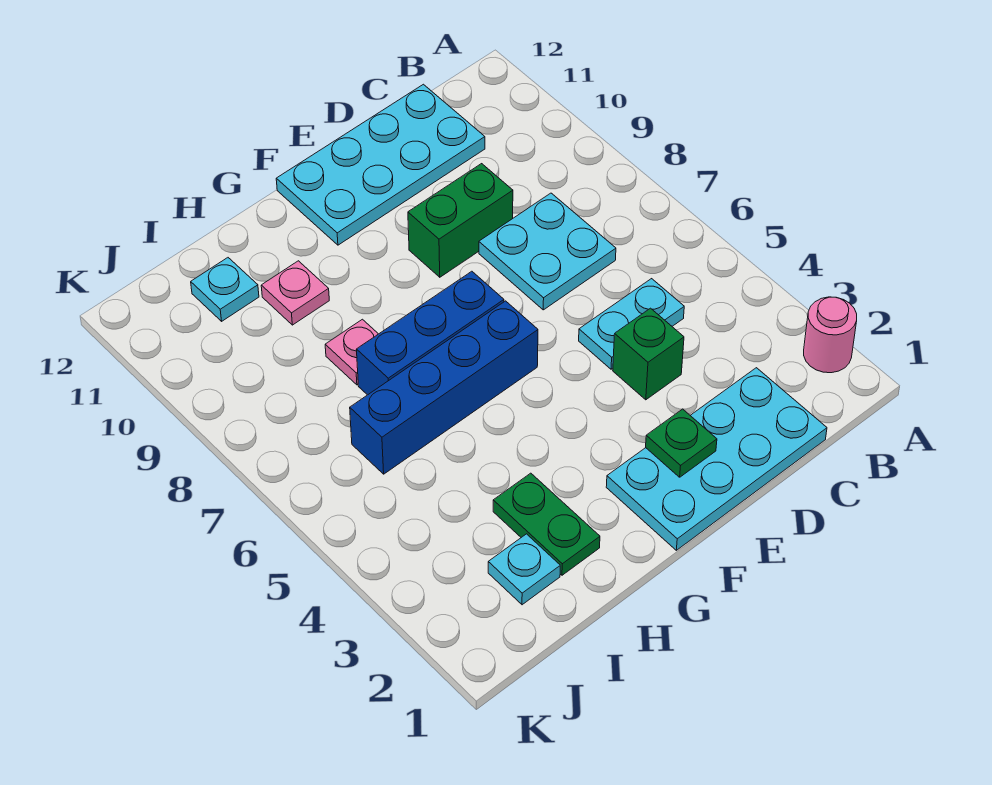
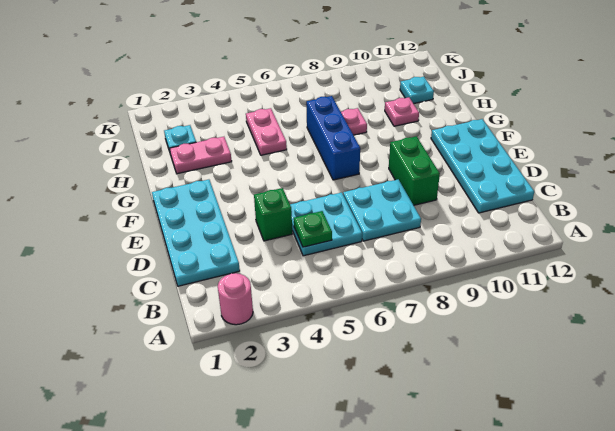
cyan 1x2 plate [579,279,684,369] -> cyan 2x2 plate [290,193,362,256]
green 1x1 plate [646,409,717,477] -> green 1x1 plate moved to [294,211,332,247]
blue 1x4 brick [350,301,538,474] -> none
green 1x2 plate [493,473,600,575] -> pink 1x2 plate [170,137,232,174]
none -> pink 1x2 plate [246,108,287,155]

